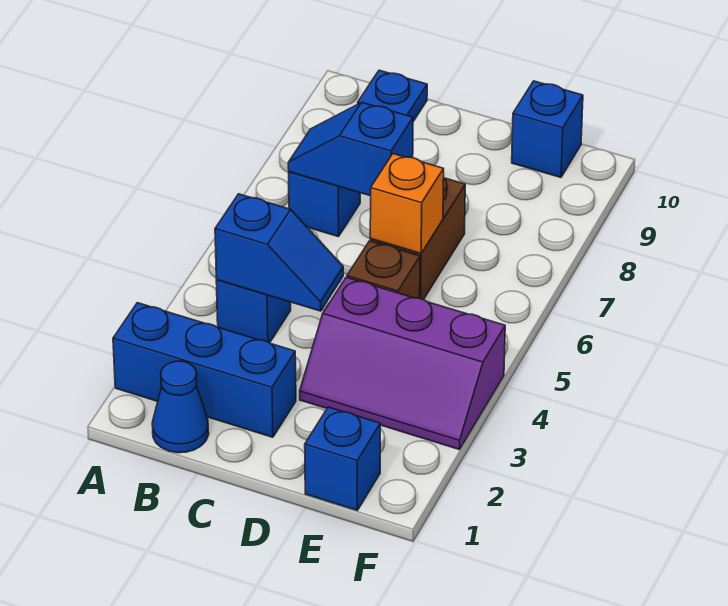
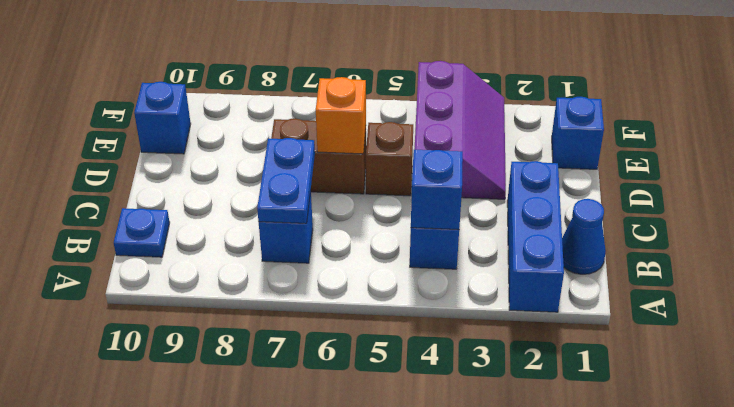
blue 1x2 slope [288,102,413,196] -> blue 1x2 plate [257,138,315,223]

